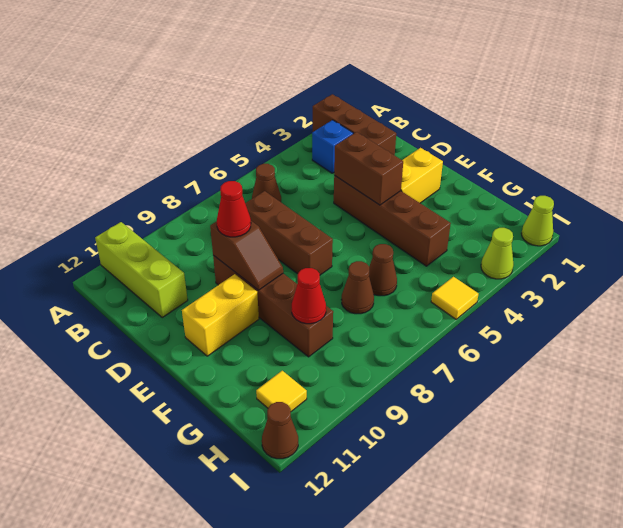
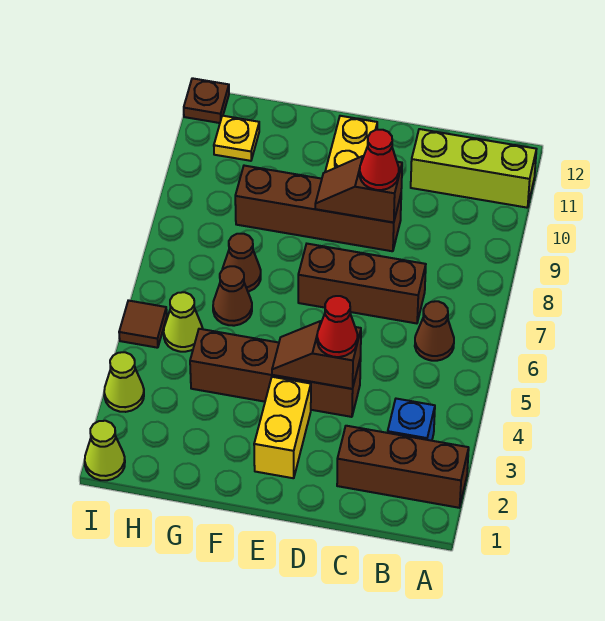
brown 1x2 brick [334,132,403,205] -> brown 1x2 slope [272,321,361,389]
red 1x1 cone [292,268,326,324] -> red 1x1 cone moved to [317,296,357,357]
none -> lime 1x1 cone [164,292,203,352]
yellow 1x1 tile [256,371,307,411] -> yellow 1x1 plate [214,116,259,161]
yellow 1x1 tile [431,277,478,319] -> brown 1x1 tile [119,300,167,348]
brown 1x1 cone [262,402,298,459] -> brown 1x1 plate [184,78,229,123]

